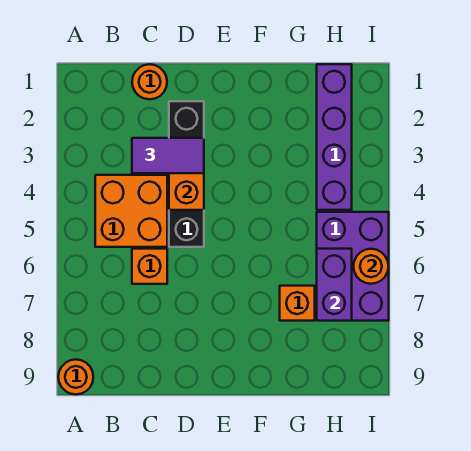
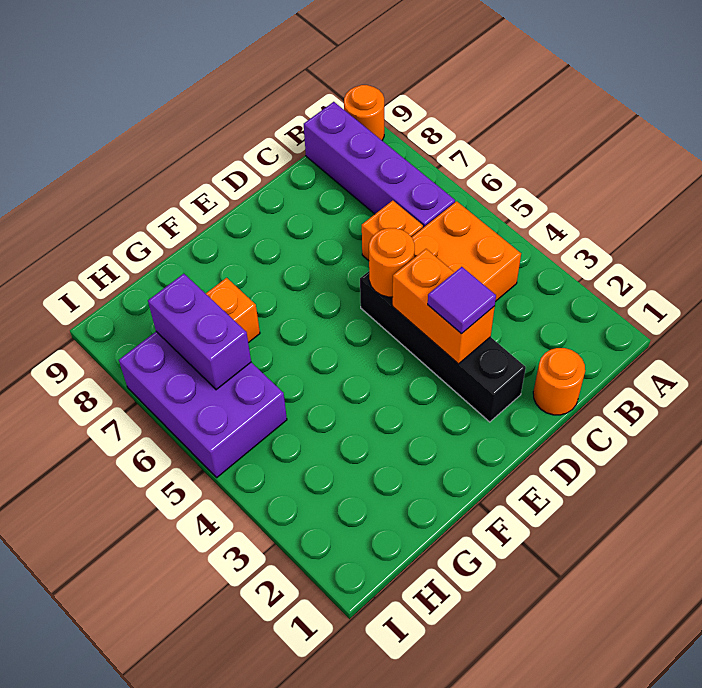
purple 1x2 tile [132,138,204,173] -> purple 1x1 tile [428,267,496,334]
purple 1x4 brick [317,64,352,210] -> purple 1x4 brick moved to [304,102,455,228]
orange 1x1 round brick [353,249,389,284] -> orange 1x1 round brick moved to [369,228,415,297]

